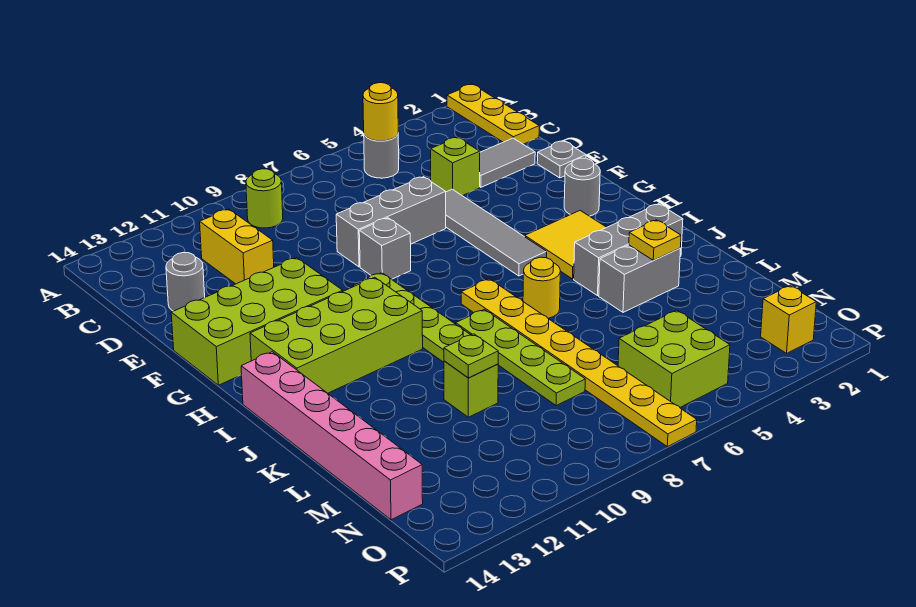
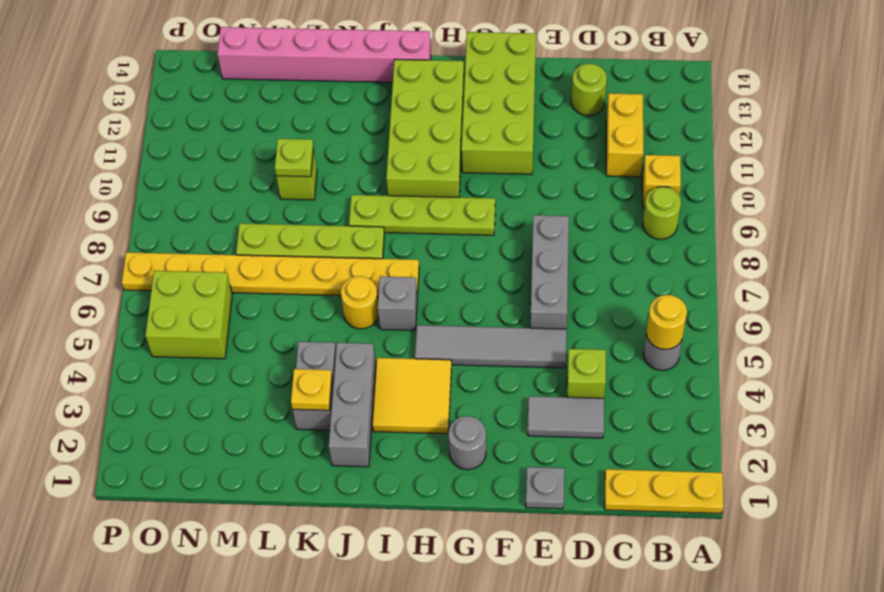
yellow 1x2 brick [200,209,274,284] -> yellow 1x2 brick turned to [606,93,643,177]
grey 1x2 tile [480,138,535,187] -> grey 1x2 tile turned to [528,396,604,438]
grey 1x1 round brick [166,253,205,311] -> lime 1x1 round brick [571,64,607,116]
grey 1x1 brick [359,218,411,279] -> grey 1x1 brick moved to [378,276,417,330]
yellow 1x1 brick [761,286,816,353] -> yellow 1x1 brick moved to [642,155,681,208]

